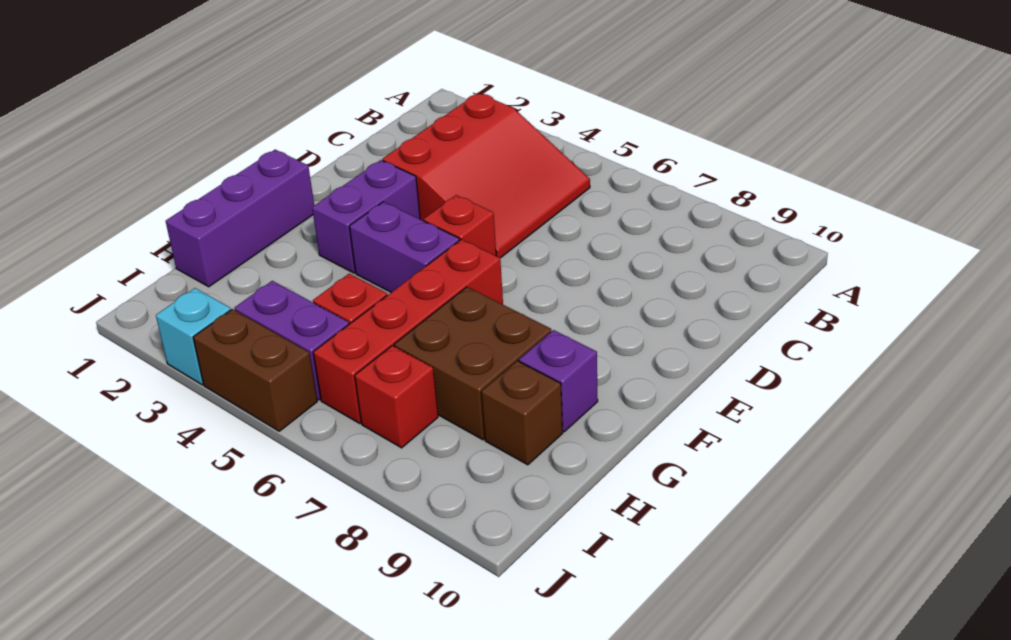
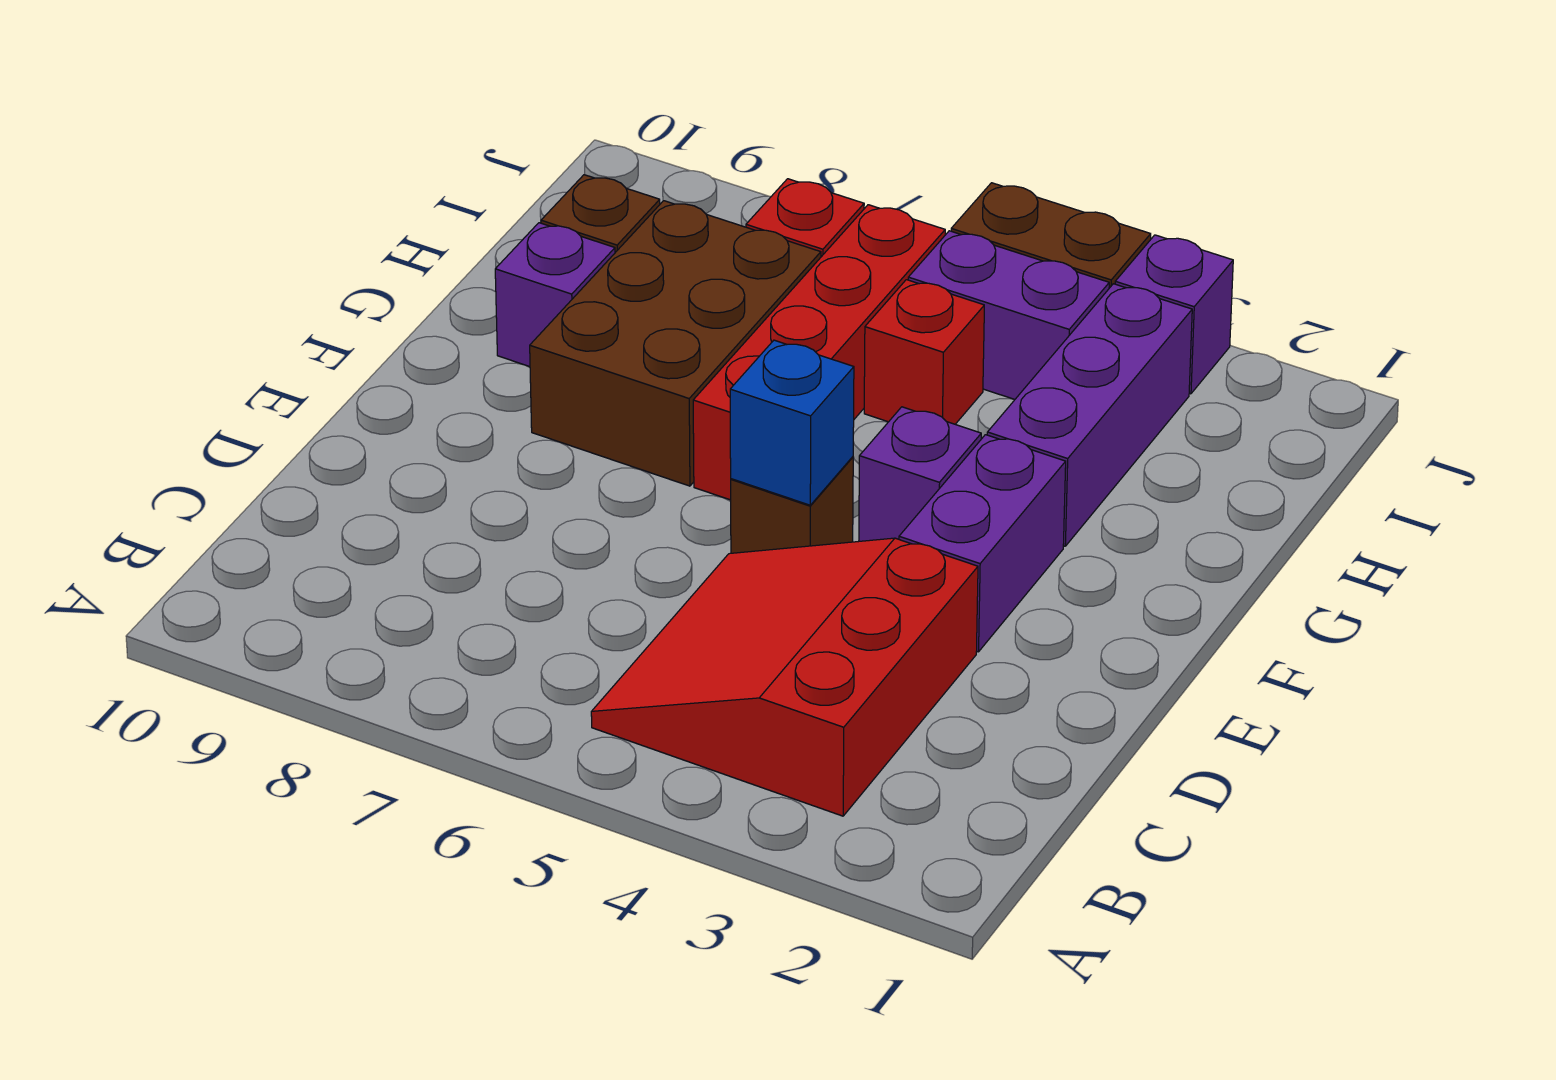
red 1x1 brick [423,195,496,256] -> brown 1x1 brick [731,457,853,553]
none -> blue 1x1 brick [730,340,854,505]
purple 1x3 brick [166,150,314,287] -> purple 1x3 brick moved to [987,284,1192,546]
purple 1x2 brick [349,202,460,292] -> purple 1x1 brick [859,407,981,541]
brown 2x2 brick [394,287,551,440] -> brown 2x3 brick [530,201,821,486]
cyan 1x1 brick [156,288,231,385] -> purple 1x1 brick [1115,235,1233,394]

